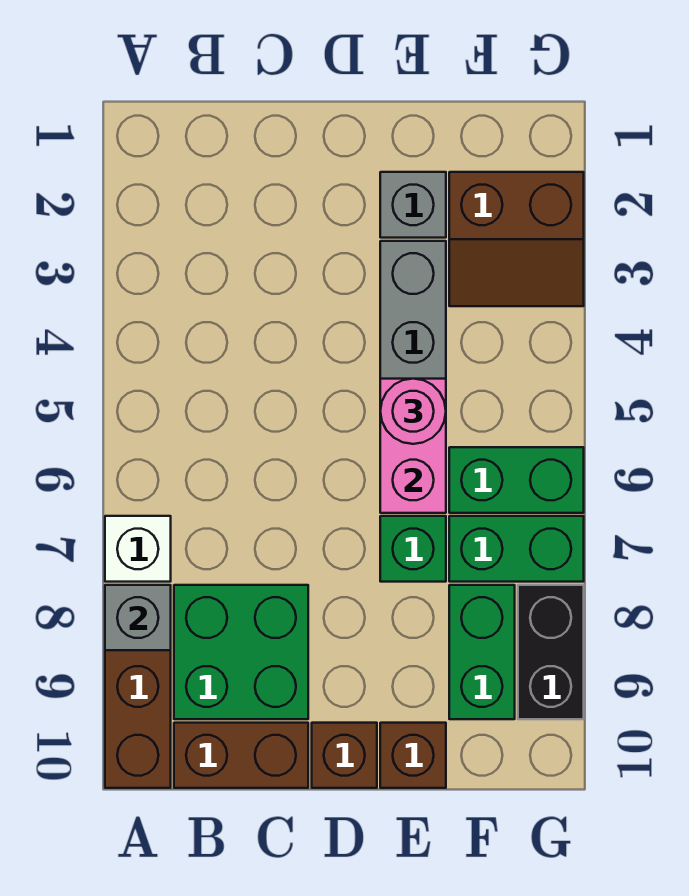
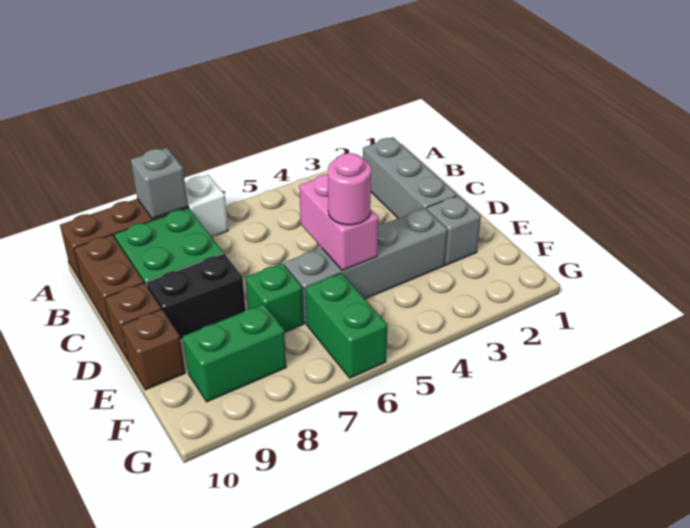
none -> grey 1x3 brick [363,137,457,218]
pink 1x2 brick [380,379,446,513] -> pink 1x2 brick turned to [299,174,378,271]
brown 2x2 slope [449,172,584,306] -> none
green 1x2 brick [449,516,584,582] -> none
black 1x2 brick [518,585,584,719] -> black 1x2 brick moved to [147,254,245,340]

